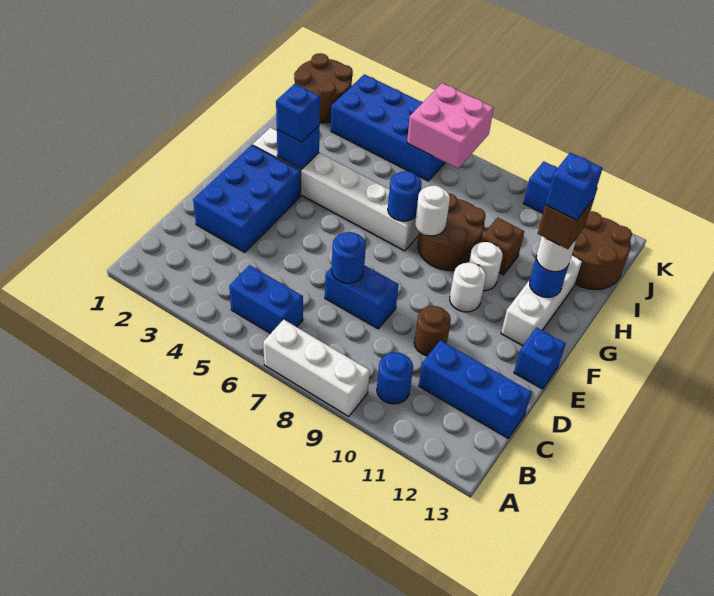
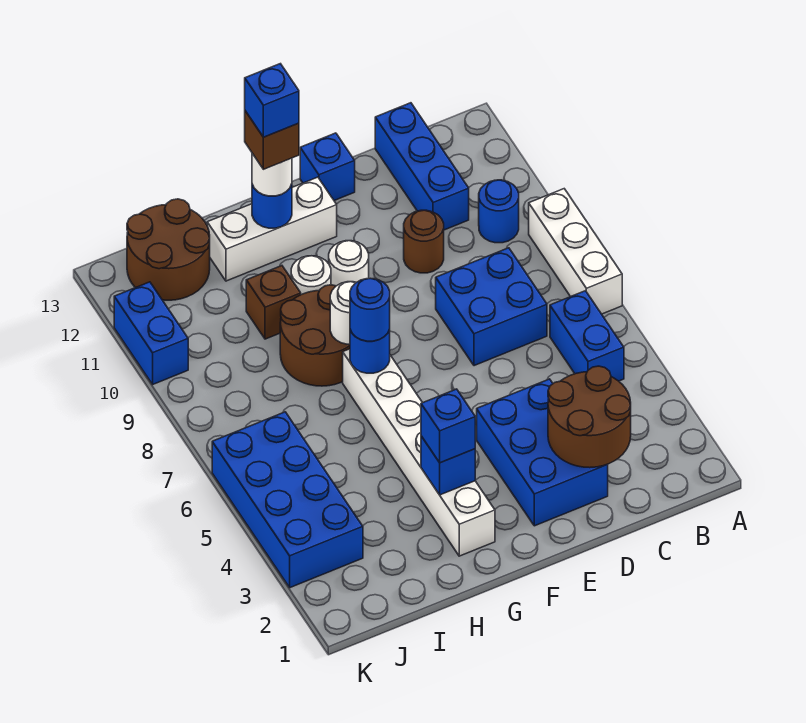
blue 2x3 brick [193,145,301,252] -> blue 2x3 brick turned to [477,379,608,526]
blue 1x2 brick [325,265,399,329] -> blue 2x2 brick [436,248,547,366]
blue 1x1 round brick [332,232,366,284] -> blue 1x1 round brick moved to [350,278,390,341]
brown 2x2 round brick [294,53,353,123] -> brown 2x2 round brick moved to [548,366,631,468]
pink 2x2 brick [407,83,494,168] -> none

